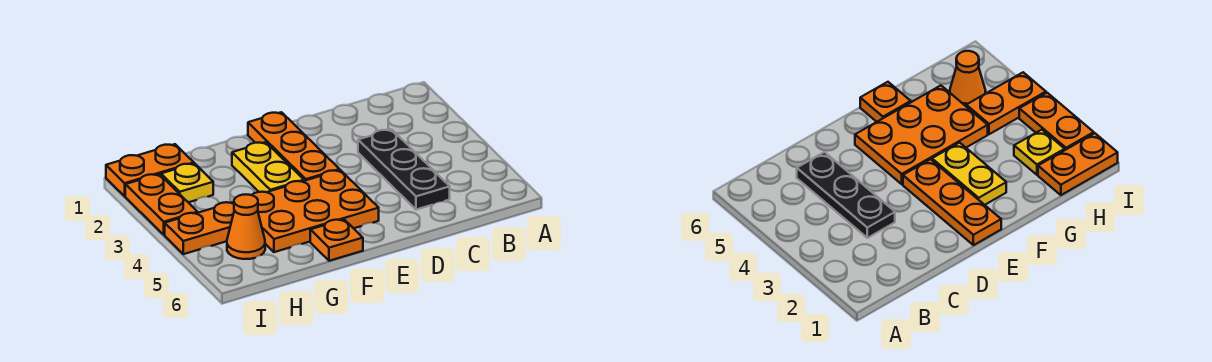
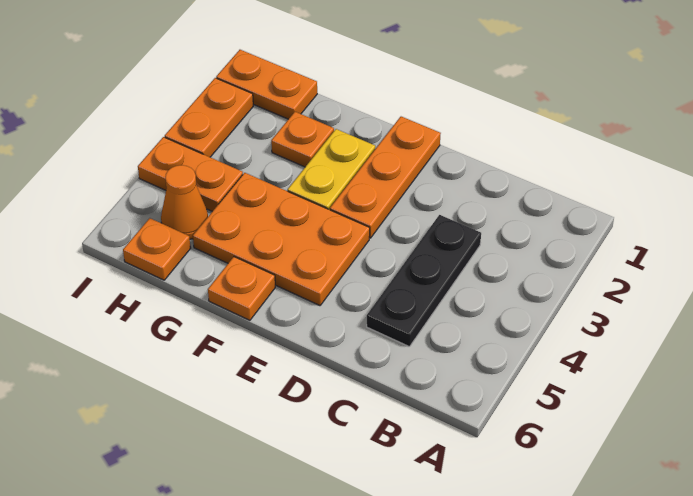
none -> orange 1x1 plate [271,112,334,167]
yellow 1x1 plate [161,163,213,202] -> none
none -> orange 1x1 plate [123,218,191,280]

